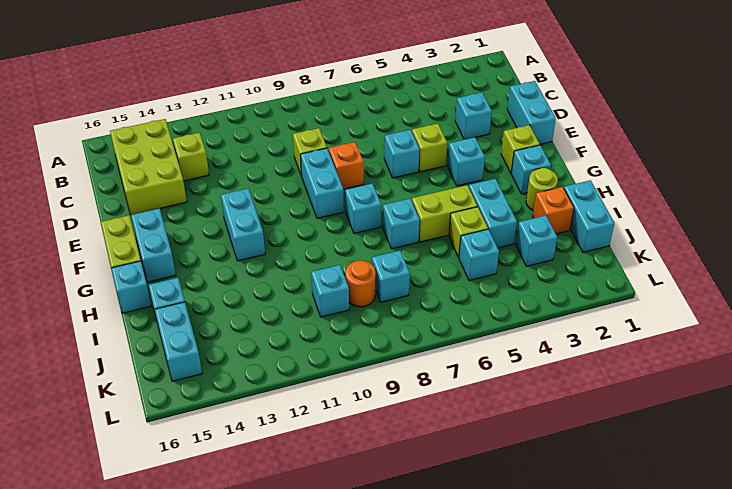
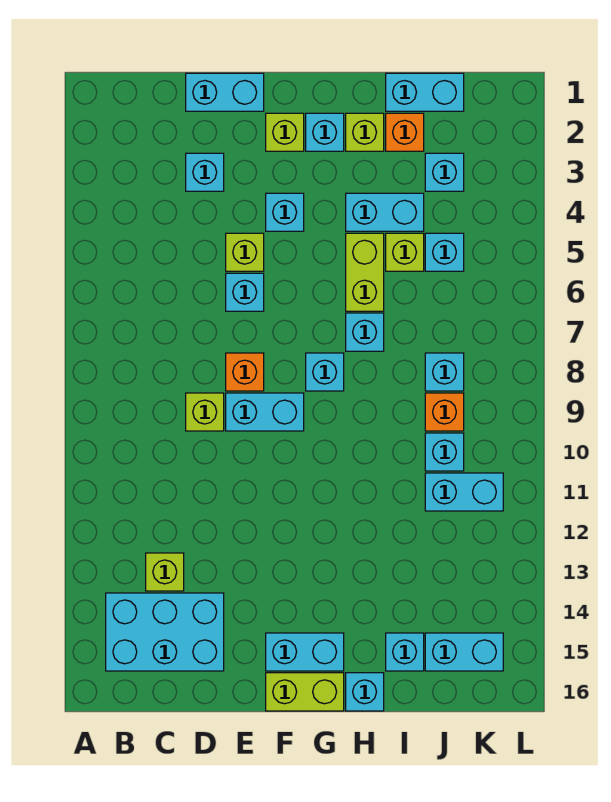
lime 2x3 brick [110,119,187,215] -> cyan 2x3 brick [106,593,224,671]
cyan 1x2 brick [221,188,265,261] -> cyan 1x2 brick moved to [425,473,503,511]
lime 1x1 round brick [526,168,558,211] -> lime 1x1 brick [346,113,384,151]
orange 1x1 round brick [345,260,376,307] -> orange 1x1 brick [425,393,464,431]

